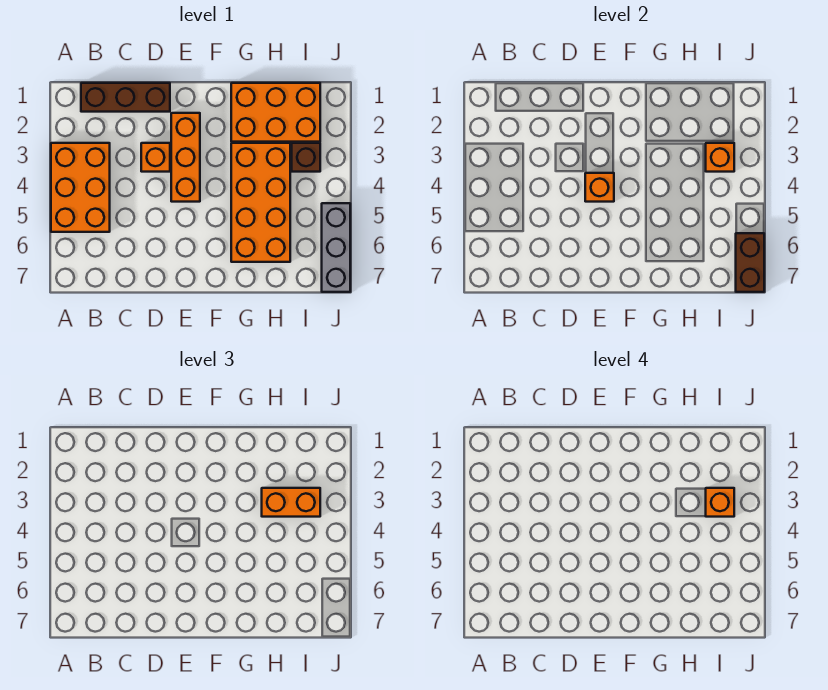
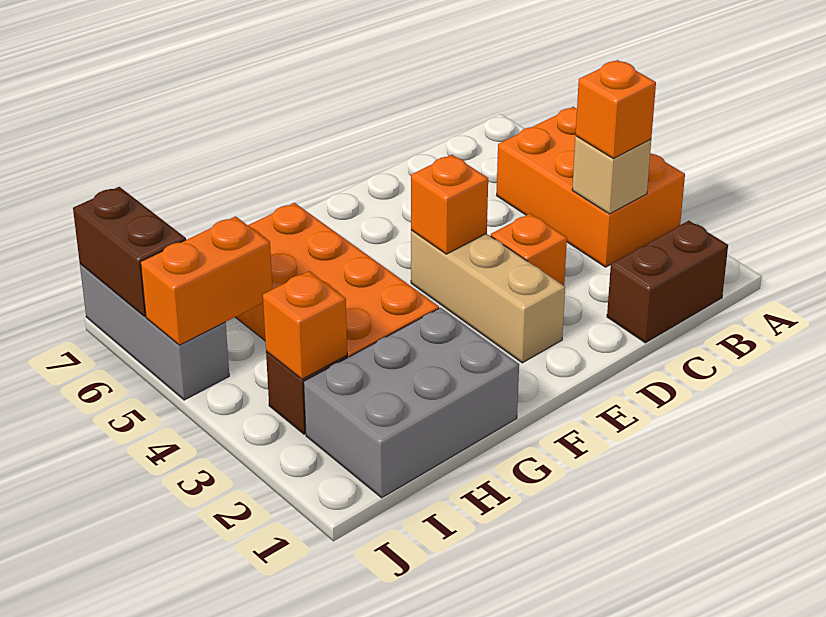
brown 1x3 brick [81,83,170,112] -> brown 1x2 brick [607,221,728,343]
none -> tan 1x1 brick [572,136,651,214]
orange 1x3 brick [171,113,200,202] -> tan 1x3 brick [411,230,565,363]
orange 2x3 brick [231,83,320,142] -> grey 2x3 brick [304,308,519,498]
orange 1x2 brick [262,488,320,517] -> orange 1x2 brick moved to [141,216,272,345]
orange 1x1 brick [706,488,734,517] -> orange 1x1 brick moved to [576,60,656,158]

